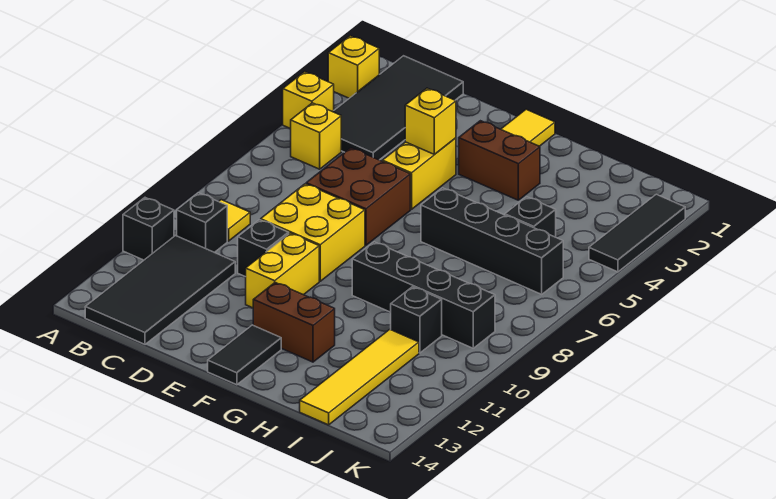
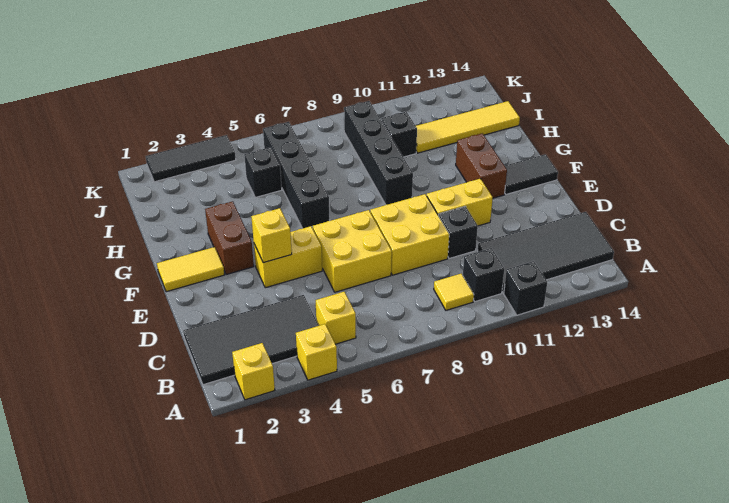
brown 2x2 brick [306,148,410,245] -> yellow 2x2 brick [313,210,392,292]

